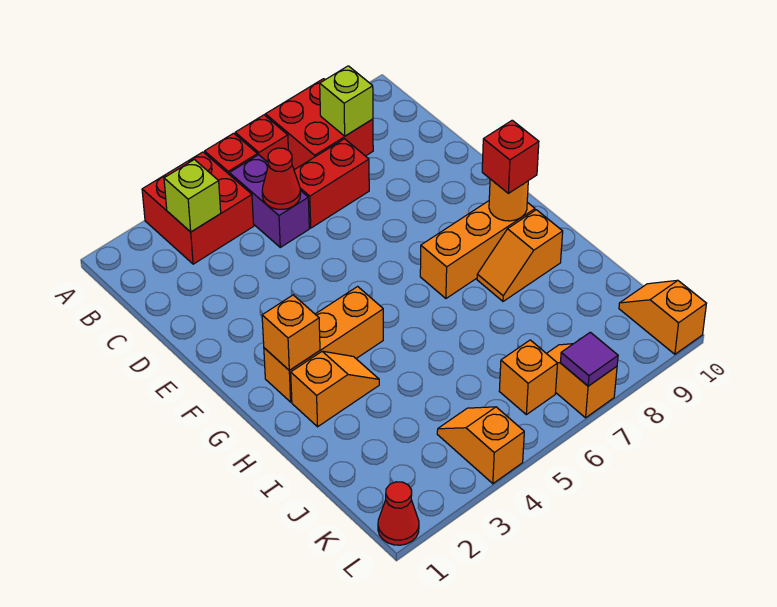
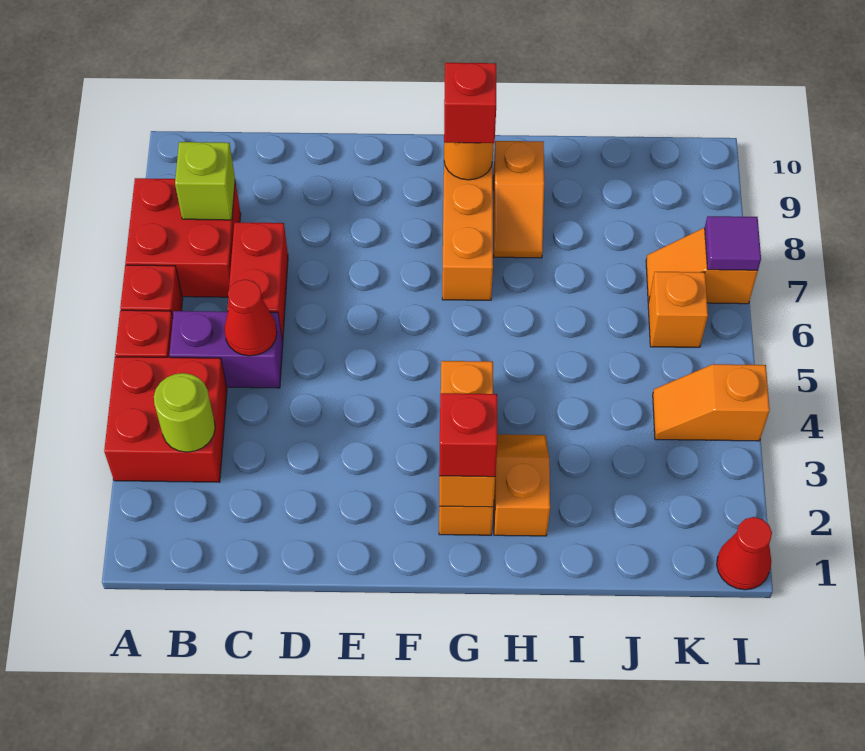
lime 1x1 brick [164,160,221,232] -> lime 1x1 round brick [154,373,215,452]
none -> red 1x1 brick [439,393,497,477]
orange 1x2 slope [619,280,706,354] -> none

